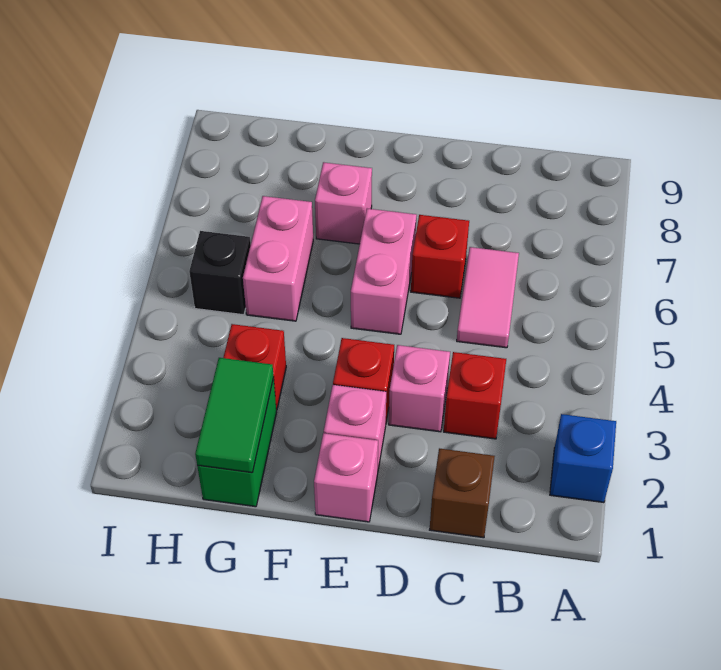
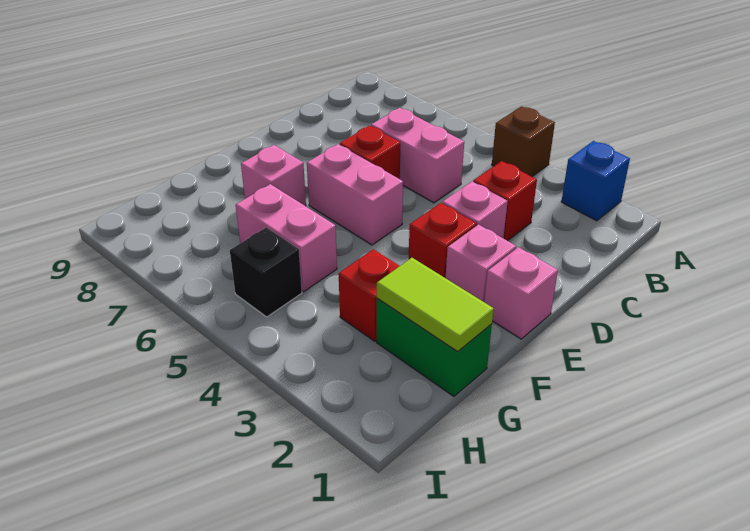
brown 1x1 brick [430,448,495,538] -> brown 1x1 brick moved to [492,106,555,177]
pink 1x2 tile [457,247,519,348] -> pink 1x2 brick [371,108,464,203]
green 1x2 tile [195,358,274,473] -> lime 1x2 tile [377,258,494,351]

